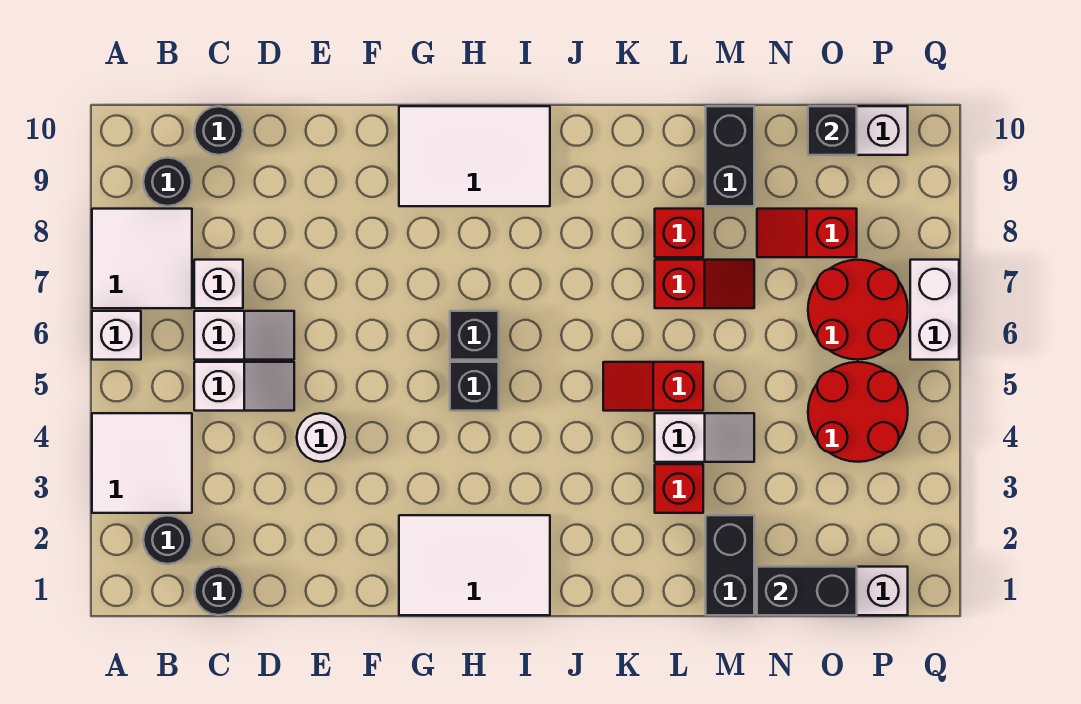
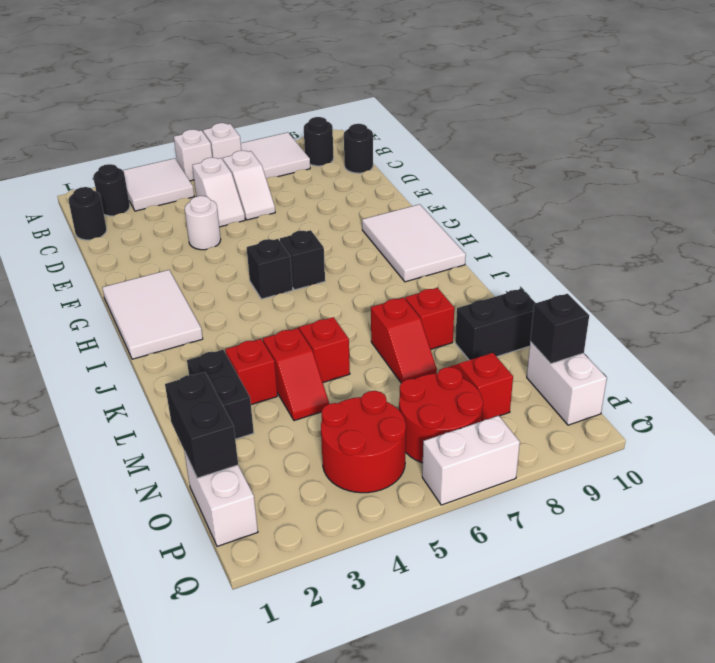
white 1x1 brick [194,260,243,308] -> white 1x1 brick moved to [174,129,212,181]
white 1x2 slope [655,413,754,462] -> red 1x2 slope [263,328,329,421]
black 1x2 brick [706,515,754,615] -> black 1x2 brick turned to [187,350,254,439]

